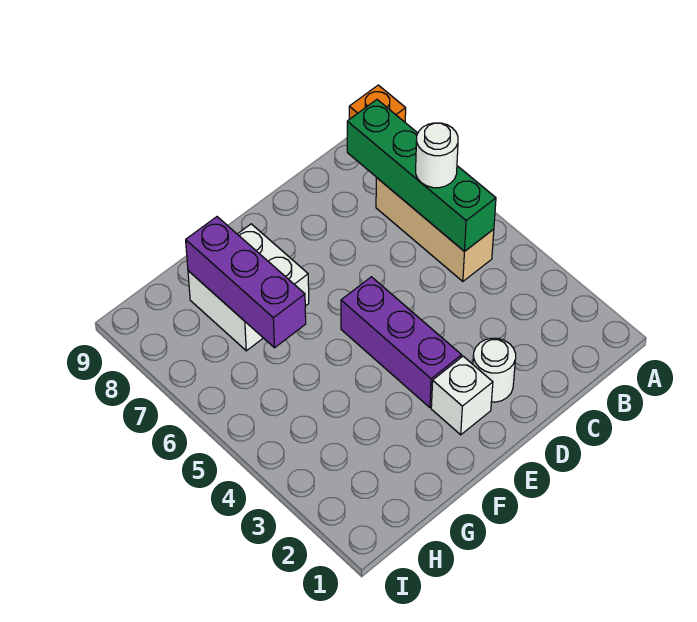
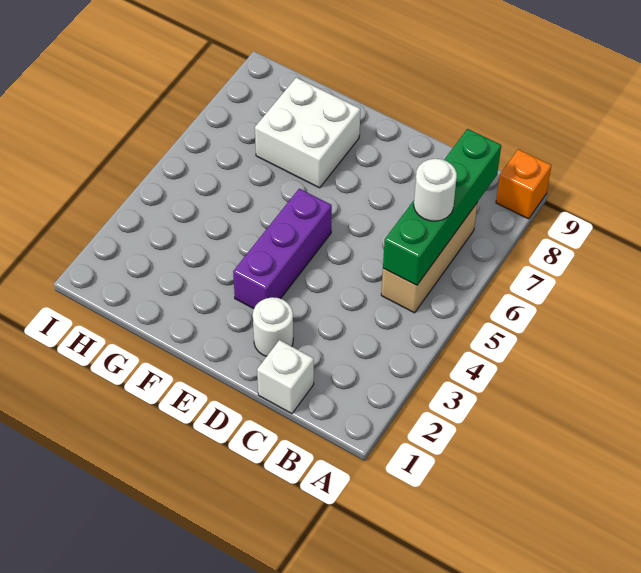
white 1x1 brick [431,356,493,435] -> white 1x1 brick moved to [257,340,314,414]
purple 1x3 brick [186,217,306,348] -> none

